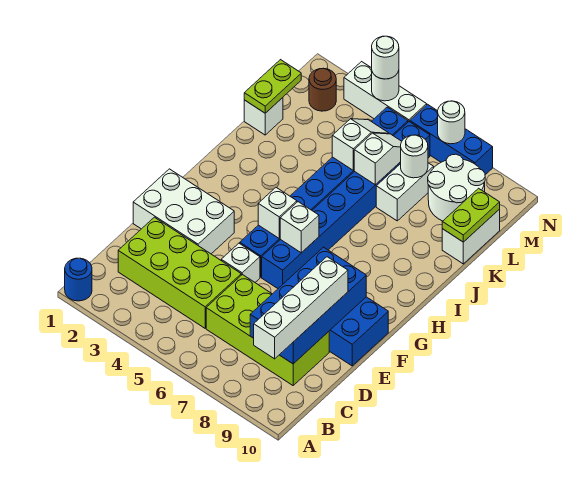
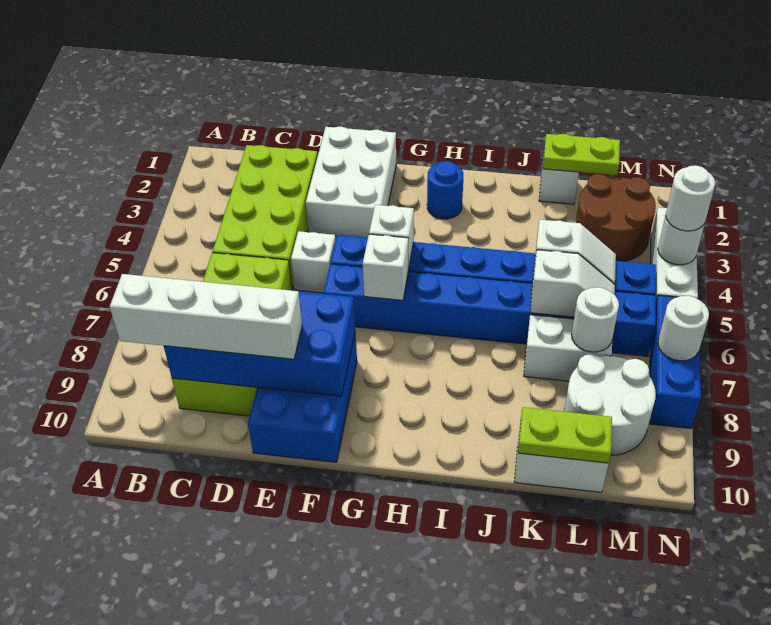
blue 1x1 round brick [65,258,92,301] -> blue 1x1 round brick moved to [427,161,463,219]
brown 1x1 round brick [309,68,336,111] -> brown 2x2 round brick [576,174,656,262]

